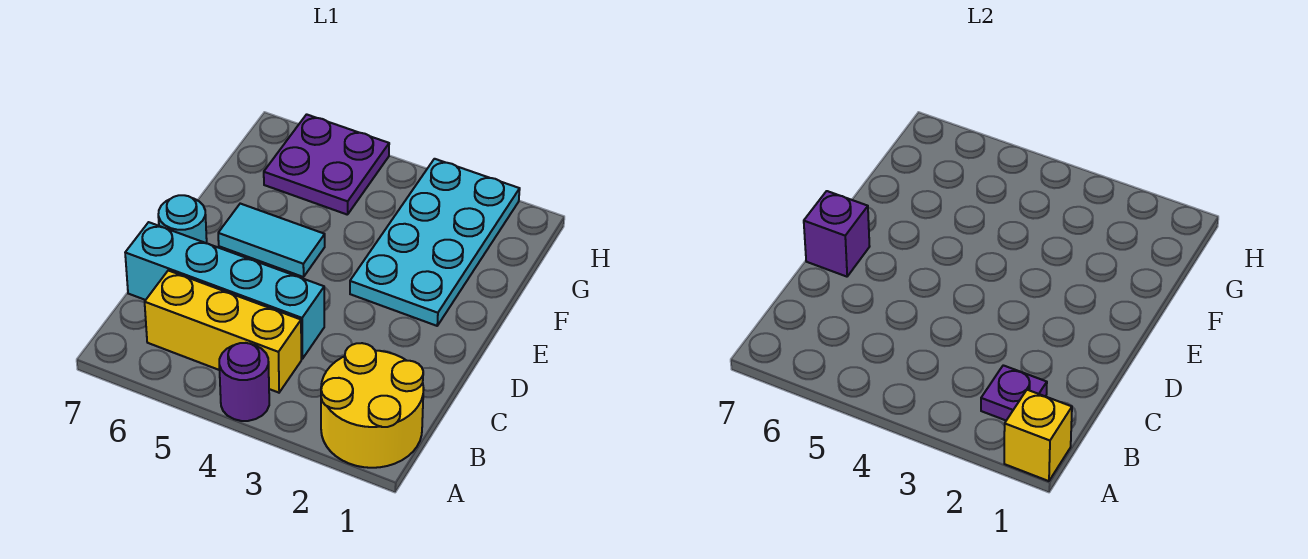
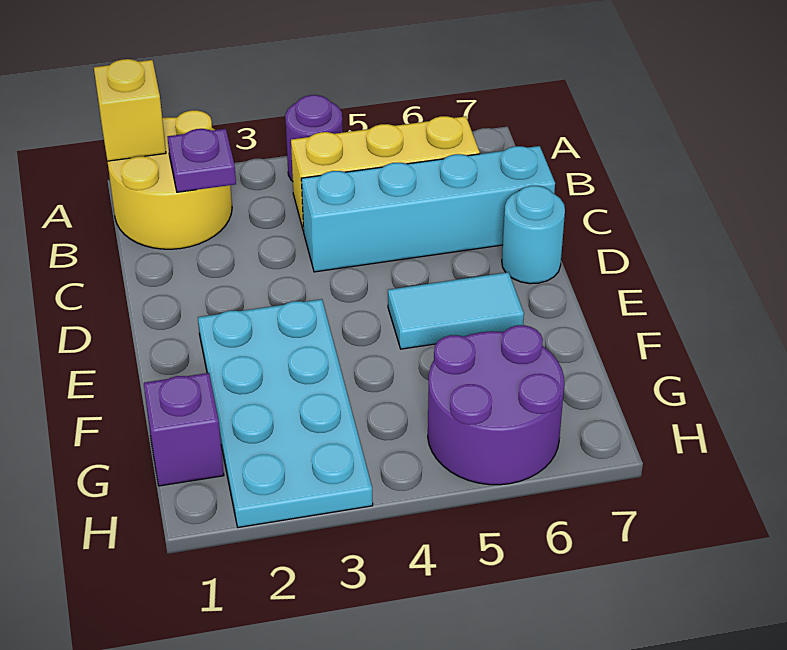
purple 1x1 brick [804,191,870,277] -> purple 1x1 brick moved to [144,373,224,486]
purple 2x2 plate [264,114,389,215] -> purple 2x2 round brick [428,325,564,485]

